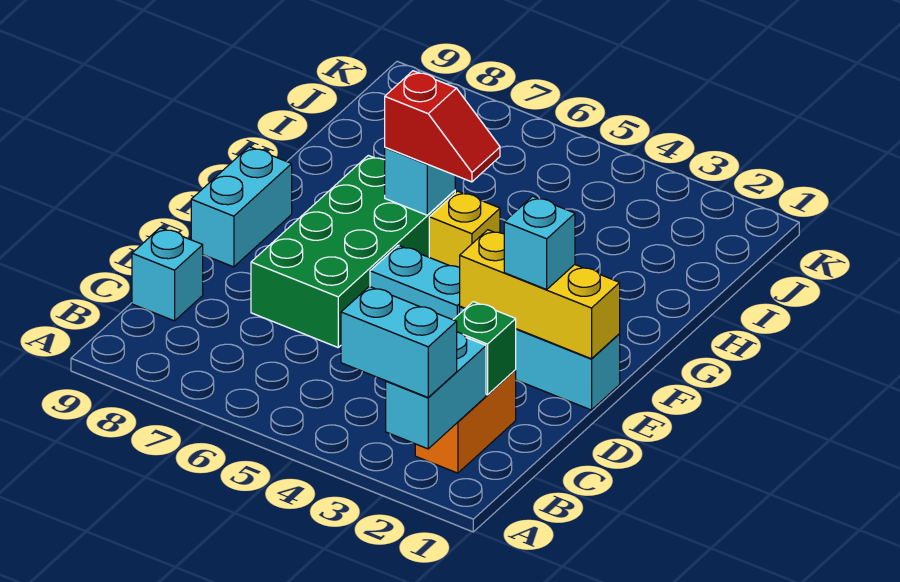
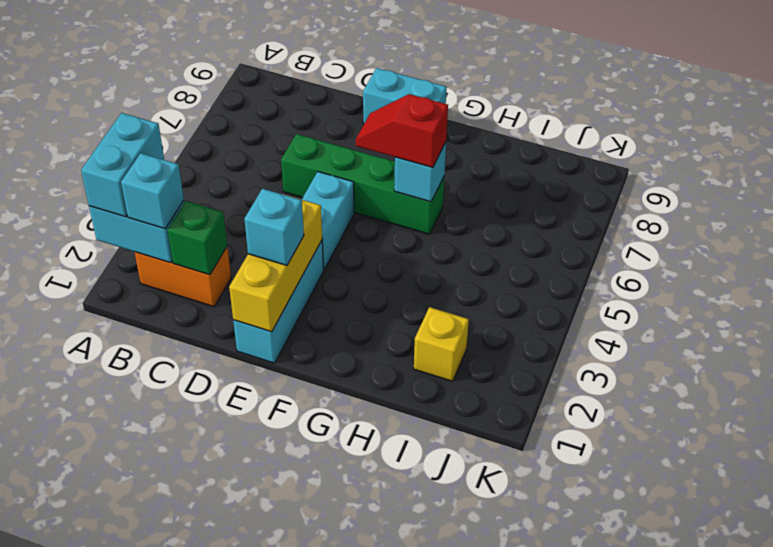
cyan 1x1 brick [132,228,203,321] -> cyan 1x1 brick moved to [121,153,184,229]
green 2x4 brick [251,155,455,347] -> green 1x4 brick [281,134,444,234]
yellow 1x1 brick [429,191,500,267] -> yellow 1x1 brick moved to [414,307,469,381]
red 1x2 slope [385,71,500,182] -> red 1x2 slope turned to [356,94,448,167]

